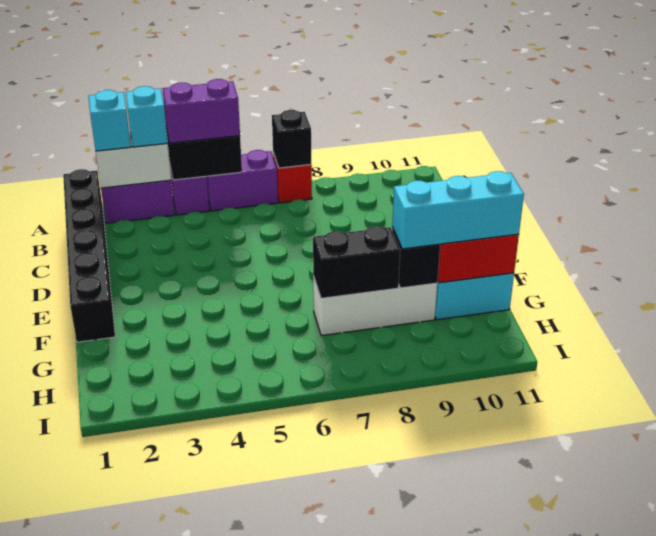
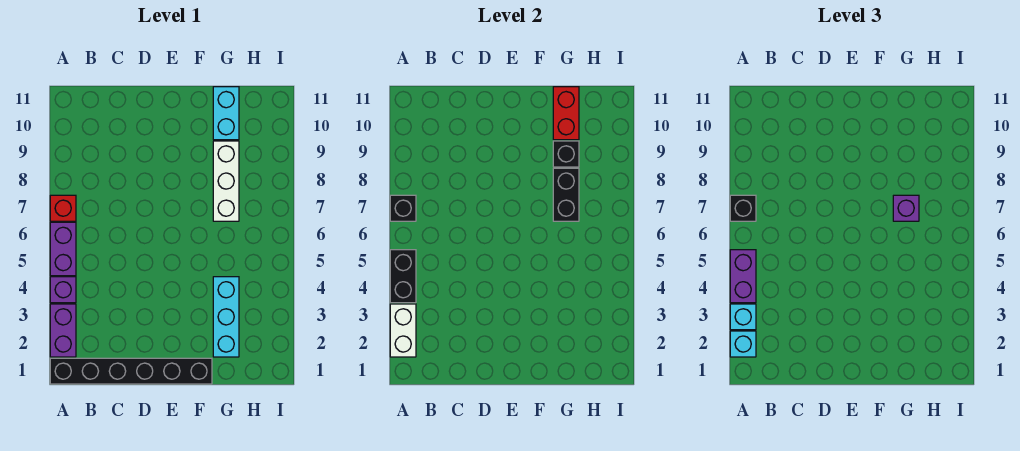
none -> black 1x1 brick [730,195,756,221]
none -> purple 1x1 brick [893,195,919,221]
cyan 1x3 brick [392,171,524,249] -> cyan 1x3 brick moved to [213,277,239,357]

